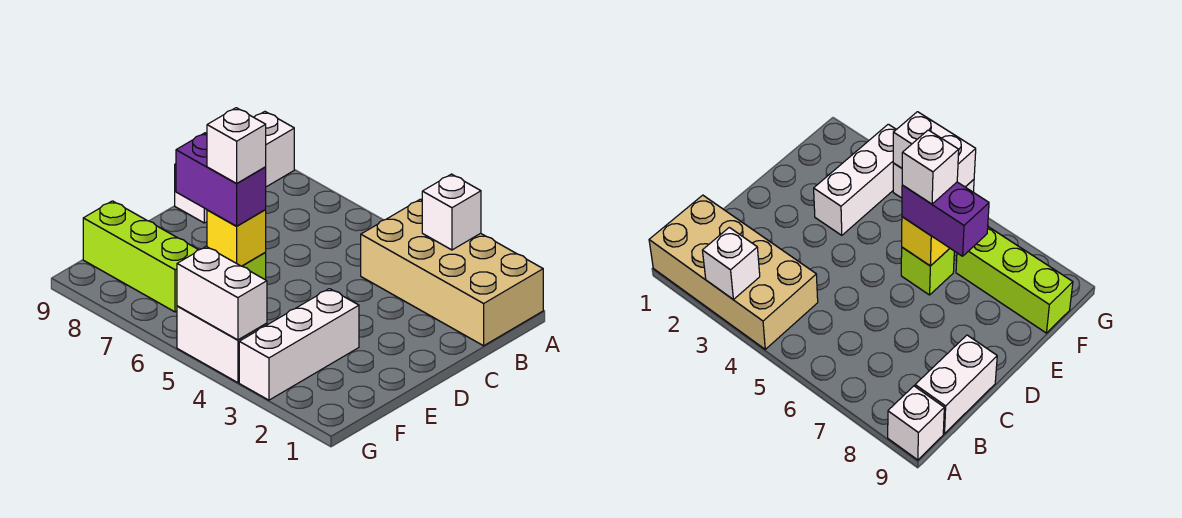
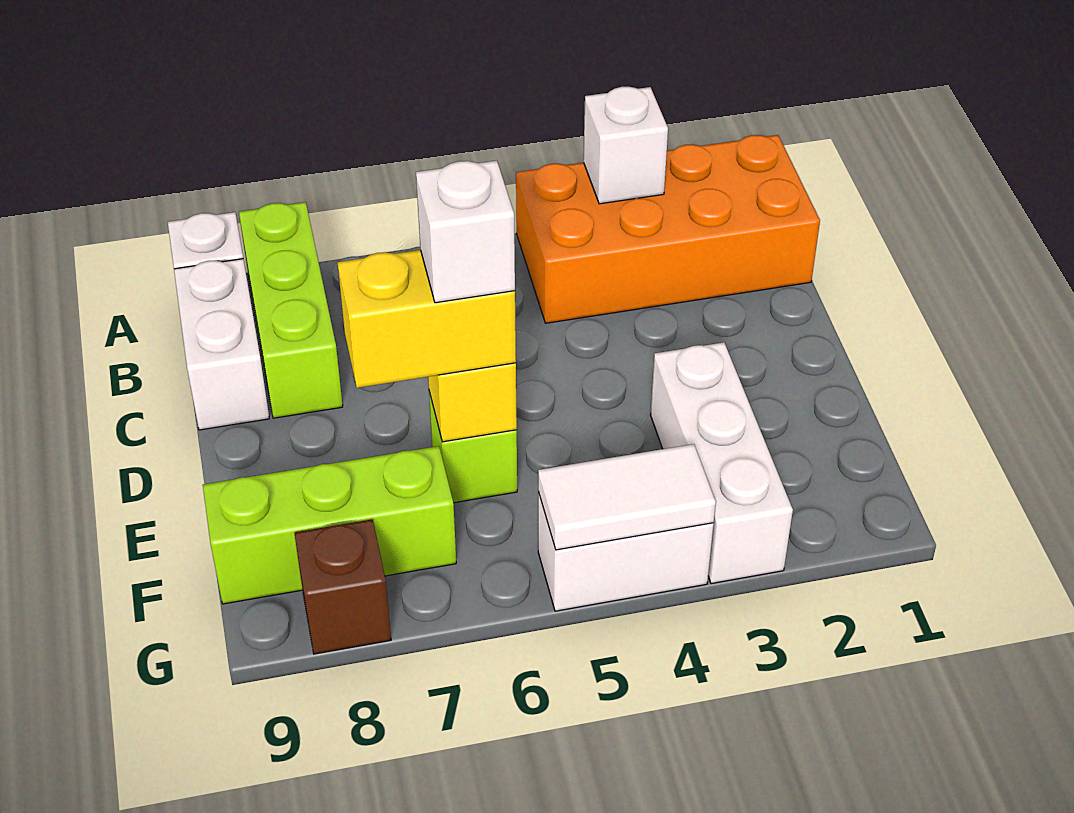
tan 2x4 brick [361,199,543,346] -> orange 2x4 brick [516,135,820,323]
none -> lime 1x3 brick [239,202,343,418]
purple 1x2 brick [176,133,266,226] -> yellow 1x2 brick [337,250,516,388]
white 1x2 brick [177,247,267,340] -> white 1x2 tile [538,444,716,550]
none -> brown 1x1 brick [294,519,391,654]

